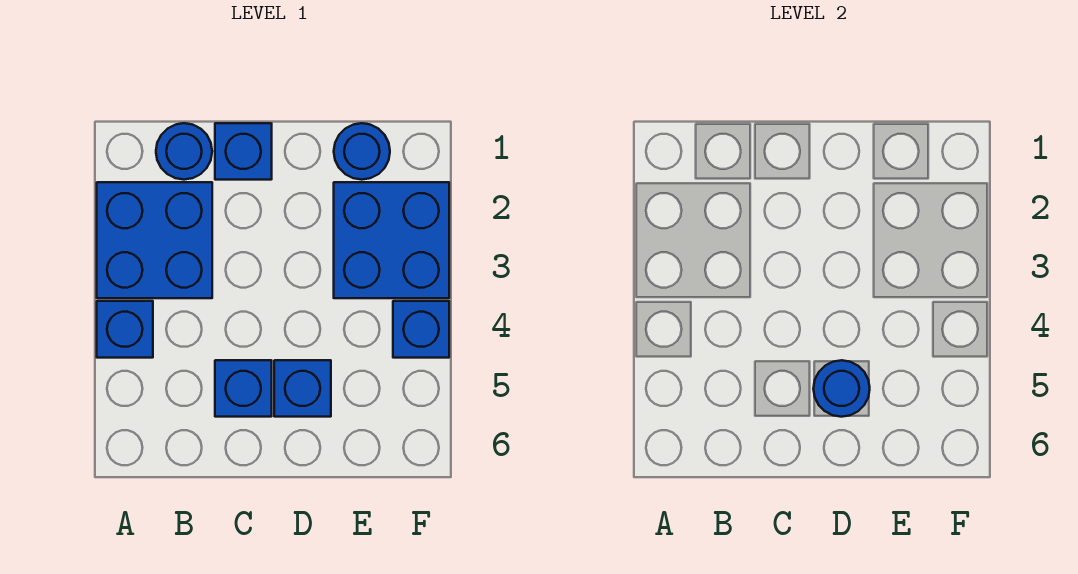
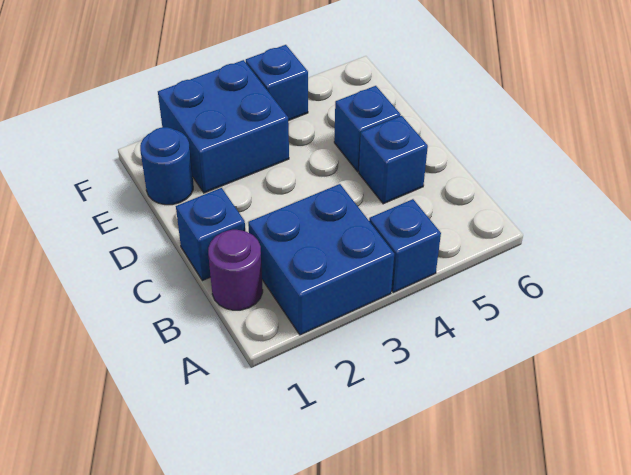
blue 1x1 round brick [156,123,212,180] -> purple 1x1 round brick [208,230,263,310]
blue 1x1 round brick [813,360,870,417] -> none

